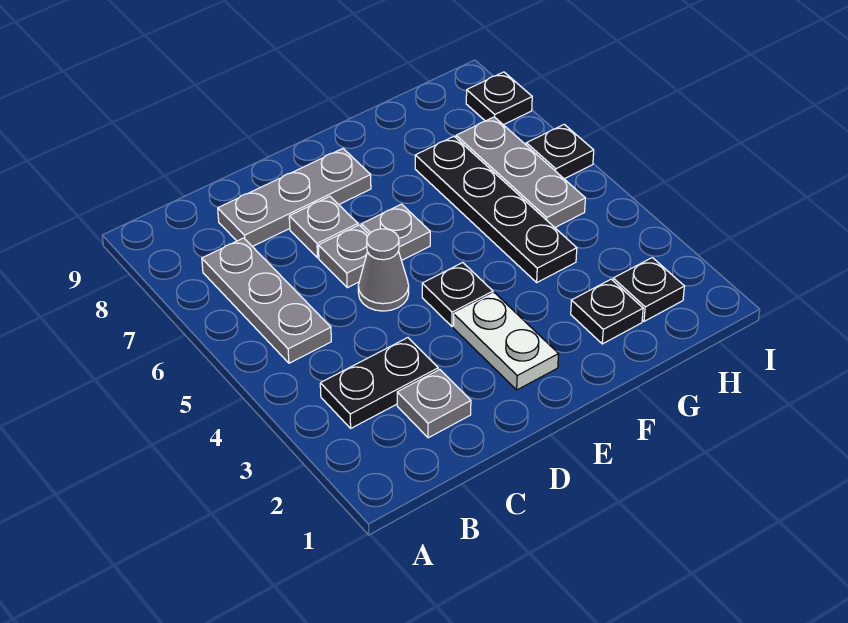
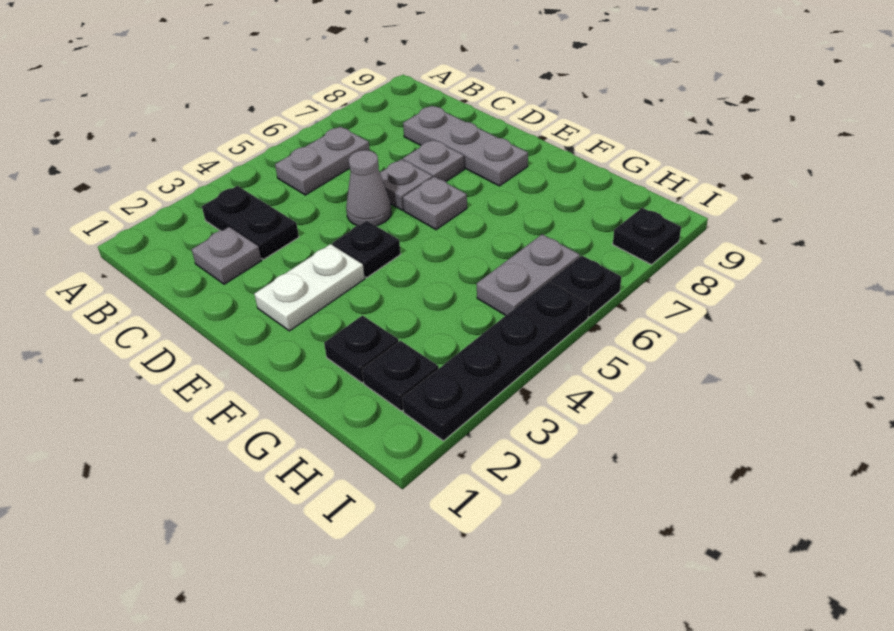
grey 1x3 plate [202,238,331,363] -> grey 1x2 plate [275,127,370,195]
black 1x4 plate [415,137,577,282] -> black 1x4 plate moved to [402,281,589,441]
grey 1x3 plate [456,117,585,227] -> grey 1x2 plate [477,234,580,316]

